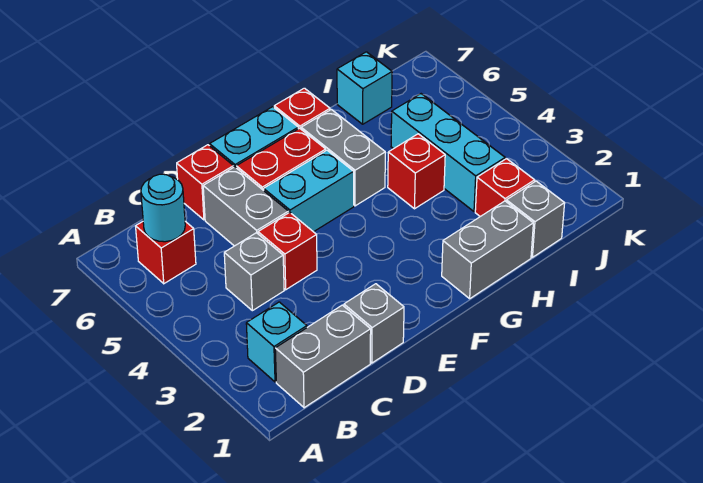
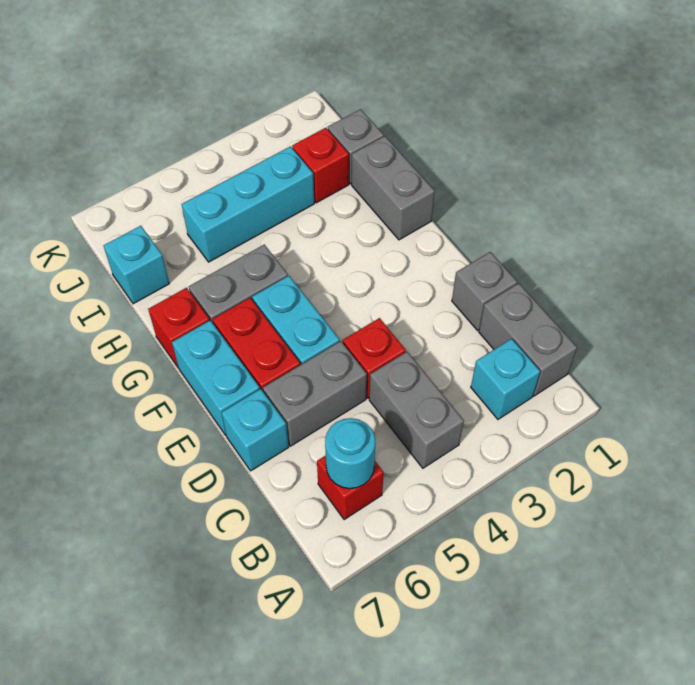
grey 1x1 brick [224,233,284,311] -> grey 1x2 brick [369,352,464,468]
red 1x1 brick [177,145,234,220] -> cyan 1x1 brick [221,389,289,471]
red 1x1 brick [388,134,445,209] -> none

